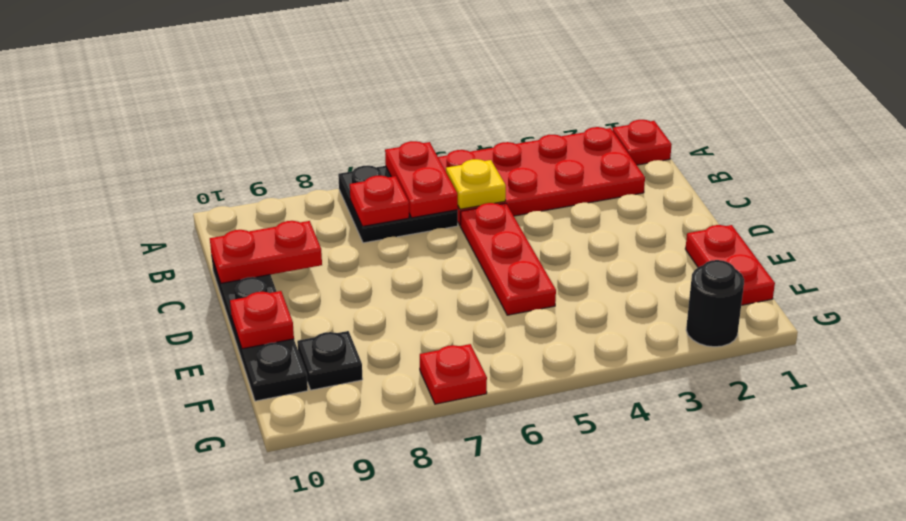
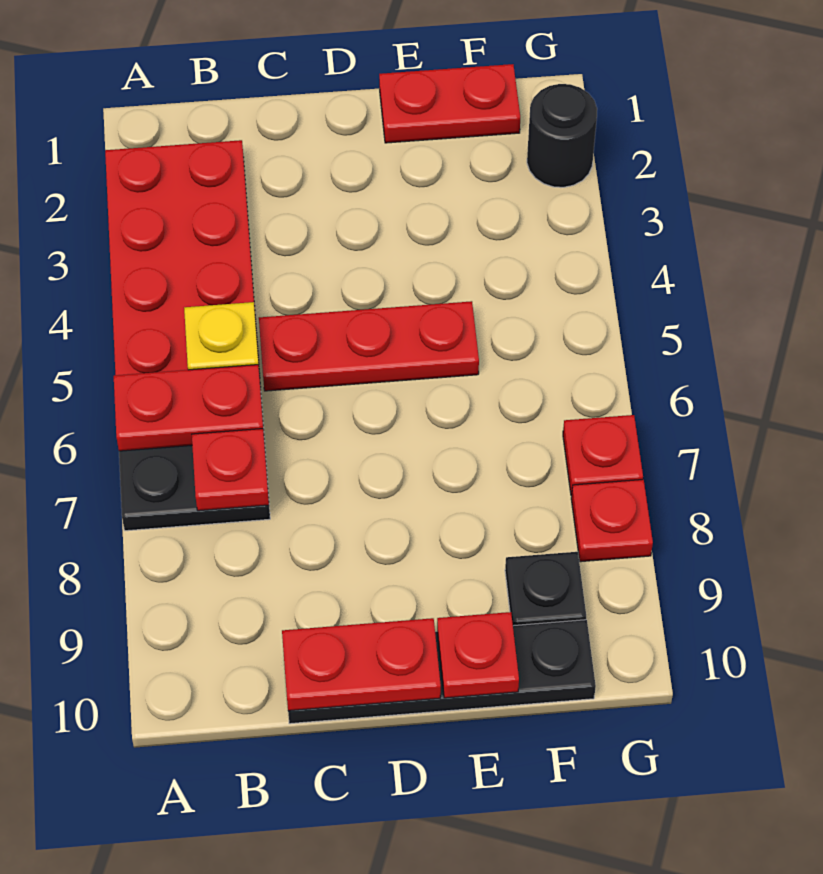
red 1x1 plate [613,120,672,165] -> red 1x1 plate moved to [571,480,653,562]
red 1x2 plate [210,221,322,283] -> red 1x2 plate turned to [282,618,441,711]

